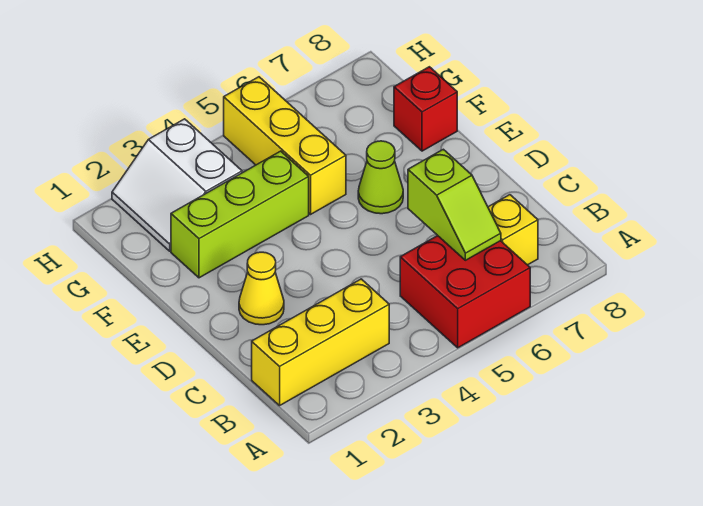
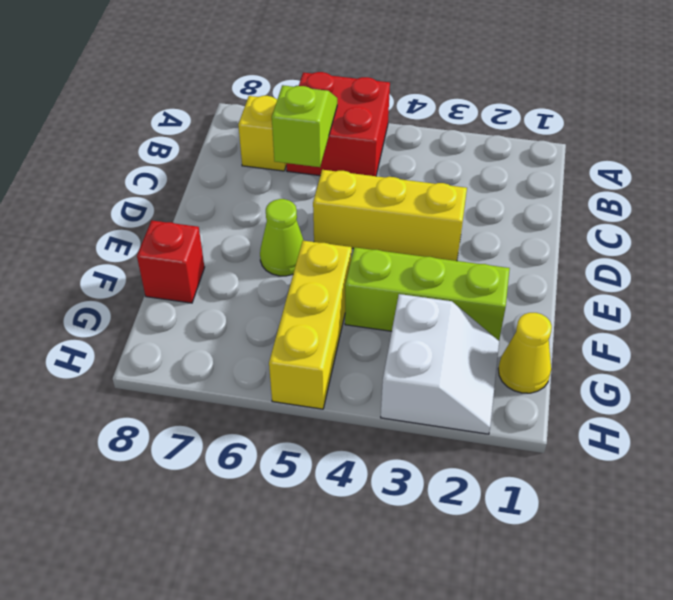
yellow 1x3 brick [252,279,389,406] -> yellow 1x3 brick moved to [313,170,467,261]
yellow 1x1 cone [239,252,284,325] -> yellow 1x1 cone moved to [498,313,552,393]

